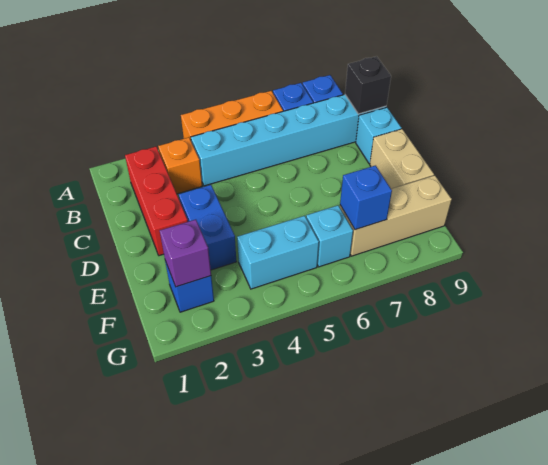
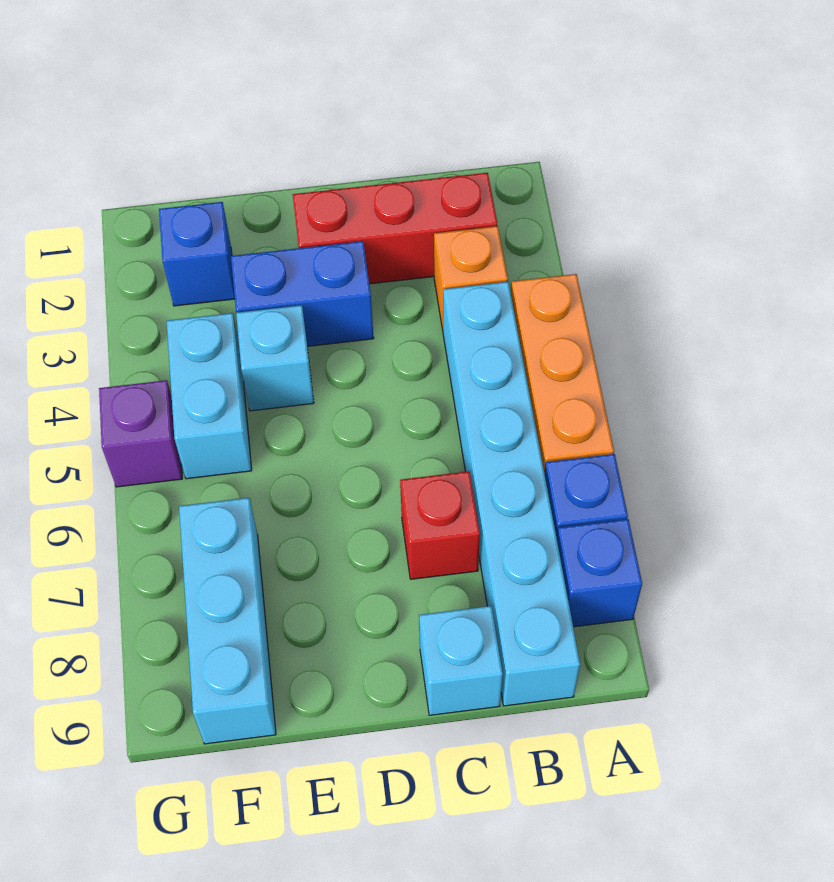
black 1x1 brick [345,56,391,114] -> none
none -> red 1x1 brick [400,471,480,579]
tan 1x2 brick [370,129,434,189] -> none
purple 1x1 brick [160,220,211,287] -> purple 1x1 brick moved to [99,380,182,487]
cyan 1x1 brick [306,205,353,267] -> cyan 1x1 brick moved to [236,305,314,411]
tan 1x3 brick [340,175,452,256] -> cyan 1x3 brick [179,498,276,744]
blue 1x1 brick [340,166,392,230] -> none

